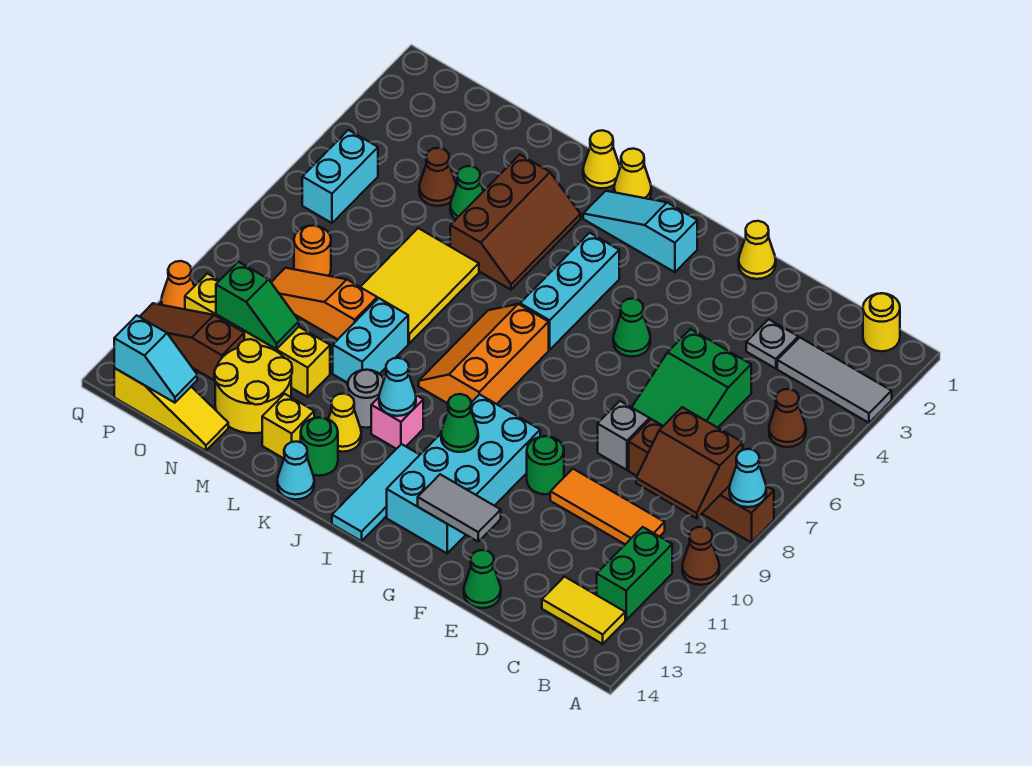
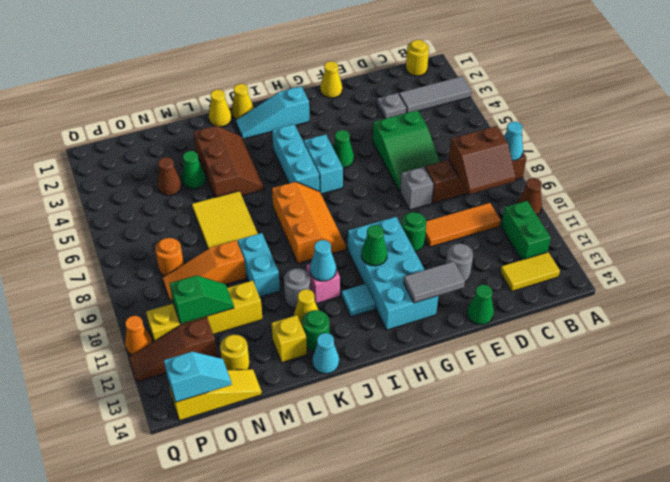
brown 1x1 cone [769,389,806,447] -> none
none -> grey 1x1 round brick [446,244,473,282]
orange 2x3 slope [419,304,549,404] -> orange 2x3 slope turned to [272,182,346,263]
cyan 1x3 tile [332,444,420,541] -> cyan 1x1 tile [342,284,375,317]
yellow 2x2 round brick [214,339,292,433] -> yellow 1x1 round brick [220,335,250,370]
cyan 1x2 brick [302,130,378,223] -> cyan 1x2 brick moved to [304,134,343,194]

